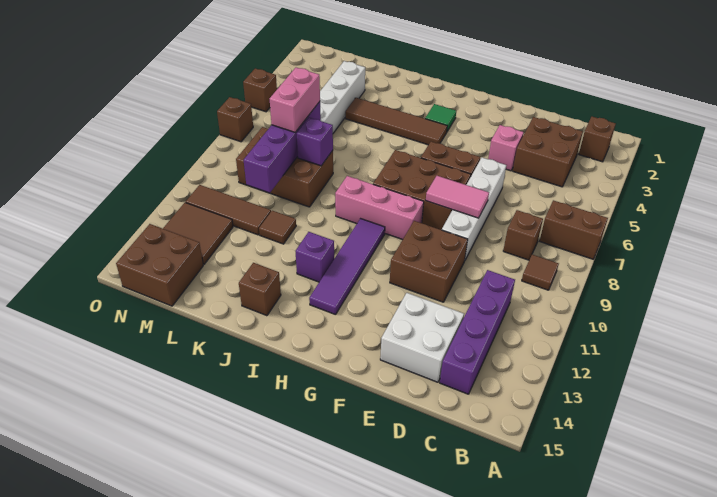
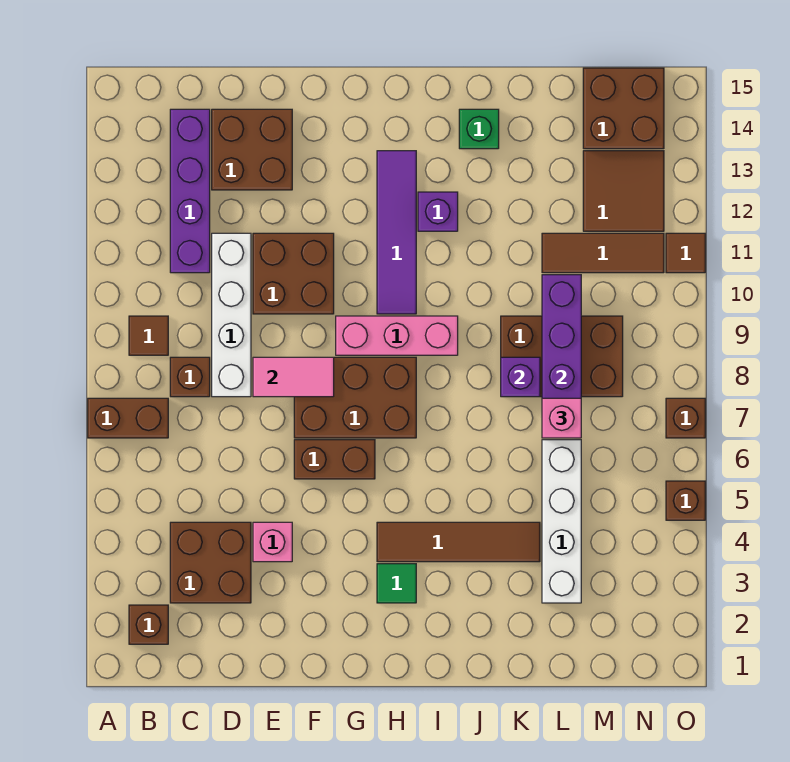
white 2x2 brick [380,293,464,382] -> brown 2x2 brick [212,109,292,190]
white 1x4 brick [442,158,506,260] -> white 1x4 brick moved to [212,233,251,397]
brown 1x1 brick [239,263,281,316] -> green 1x1 brick [459,109,499,149]
brown 1x1 tile [259,211,296,244] -> brown 1x1 tile moved to [666,233,705,273]
pink 1x2 brick [270,68,320,132] -> pink 1x1 brick [542,398,581,438]

